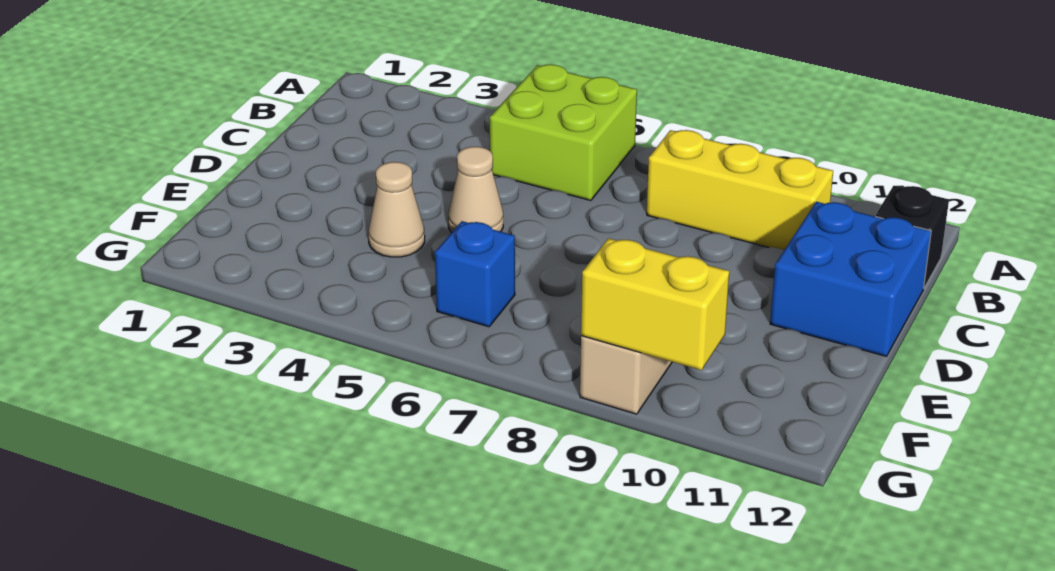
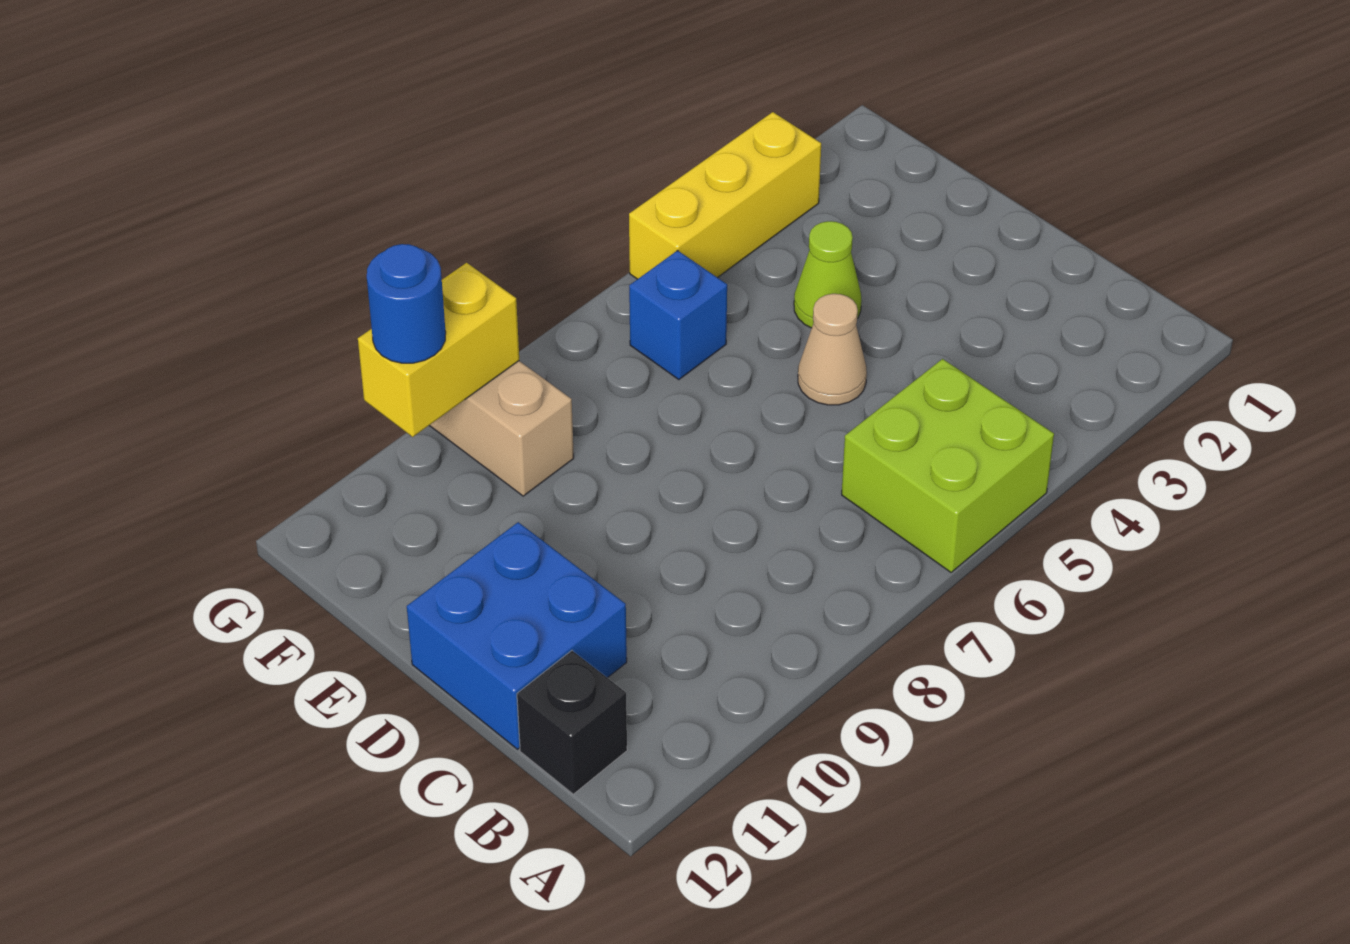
yellow 1x3 brick [647,130,833,250] -> yellow 1x3 brick moved to [629,112,821,279]
tan 1x1 cone [368,162,425,257] -> lime 1x1 cone [794,221,862,328]
none -> blue 1x1 round brick [367,244,446,363]

